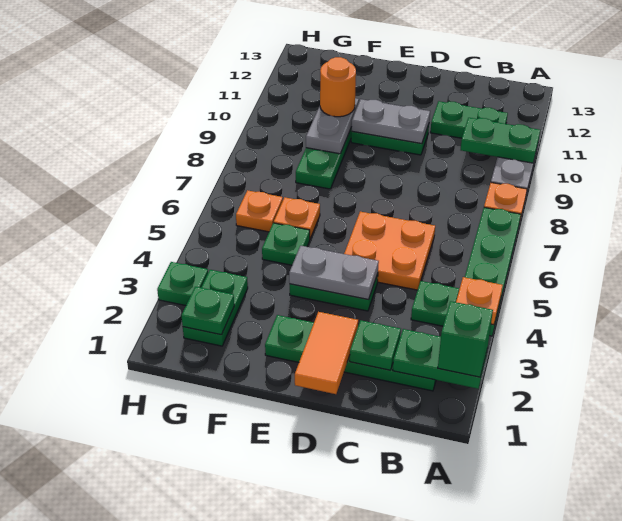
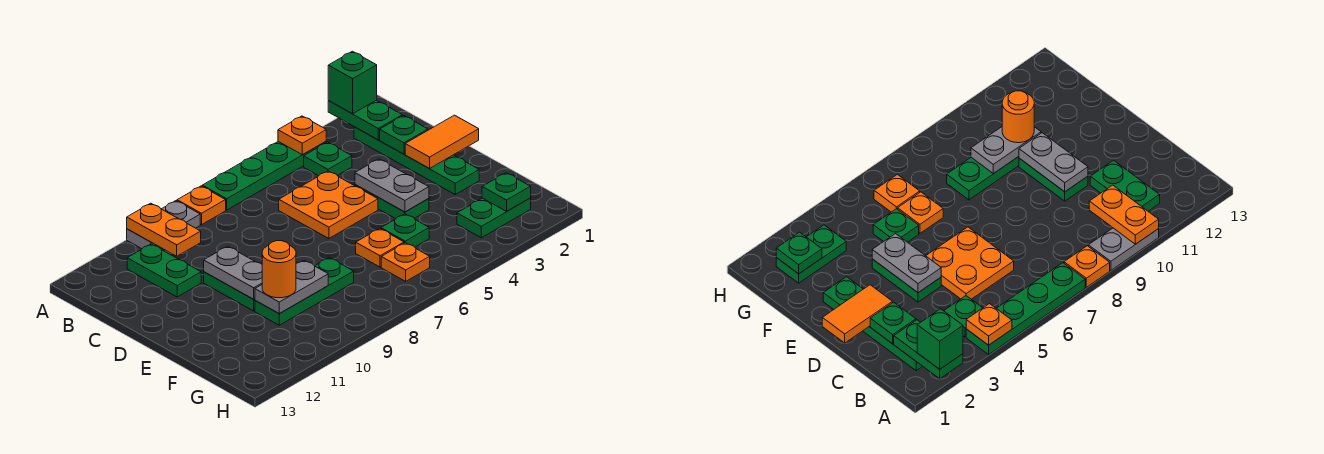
green 1x2 plate [461,118,540,163] -> orange 1x2 plate [127,203,201,256]
green 1x1 plate [157,262,208,306] -> none

